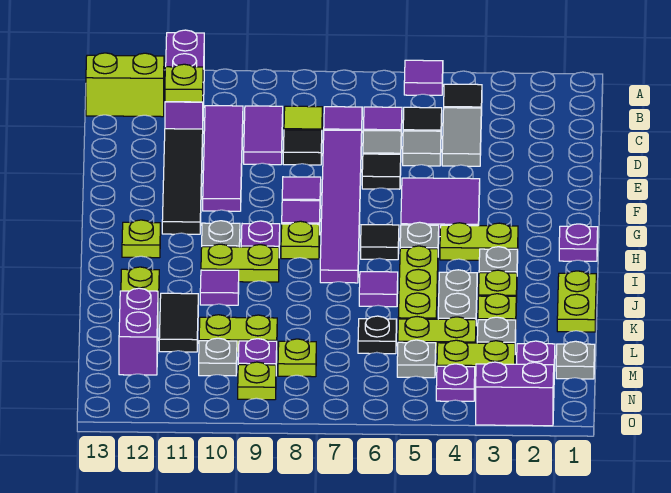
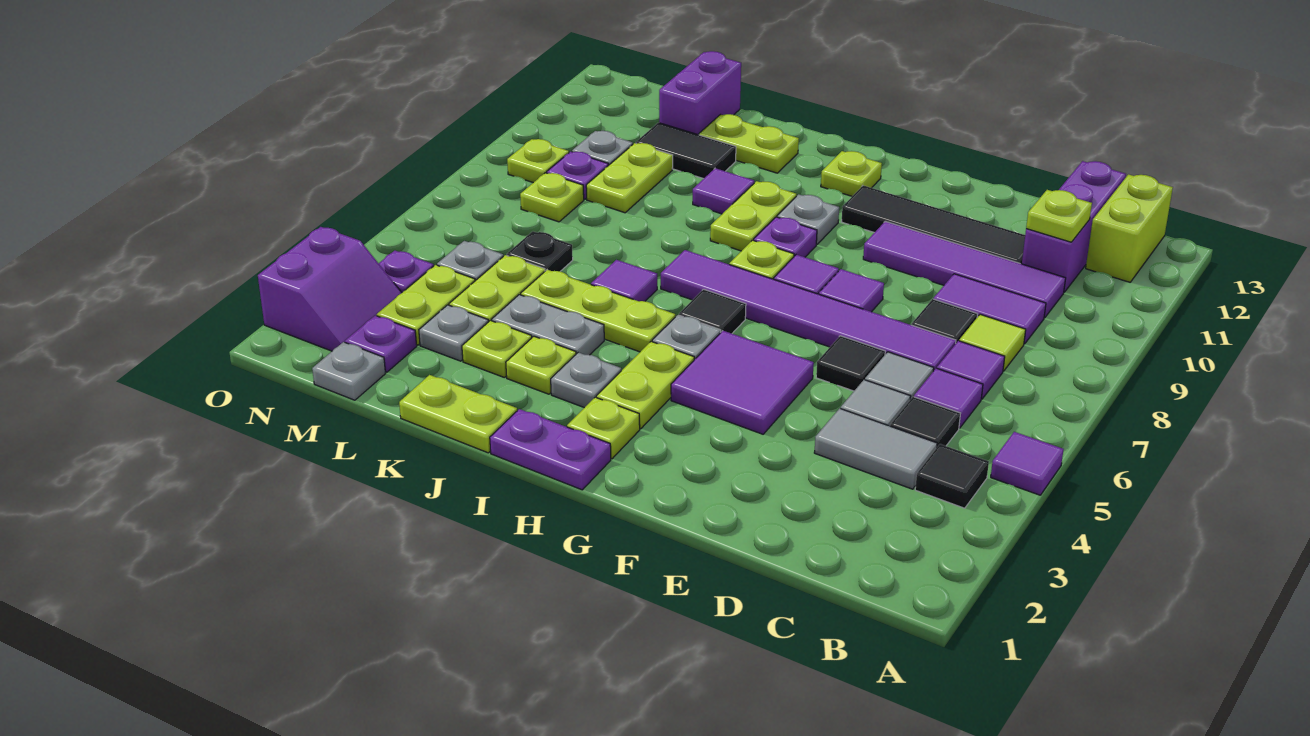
purple 1x3 brick [165,30,204,129] -> purple 1x3 brick turned to [1022,161,1126,292]
purple 1x1 plate [559,224,598,261] -> purple 1x2 plate [490,409,611,490]
none -> lime 1x1 plate [567,397,640,459]
purple 1x2 brick [119,288,158,375] -> purple 1x2 brick turned to [659,51,741,135]

